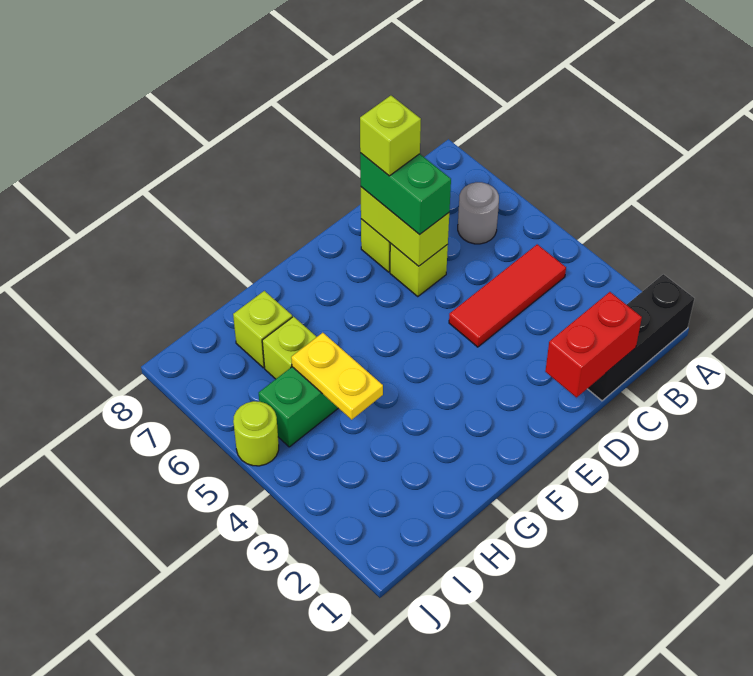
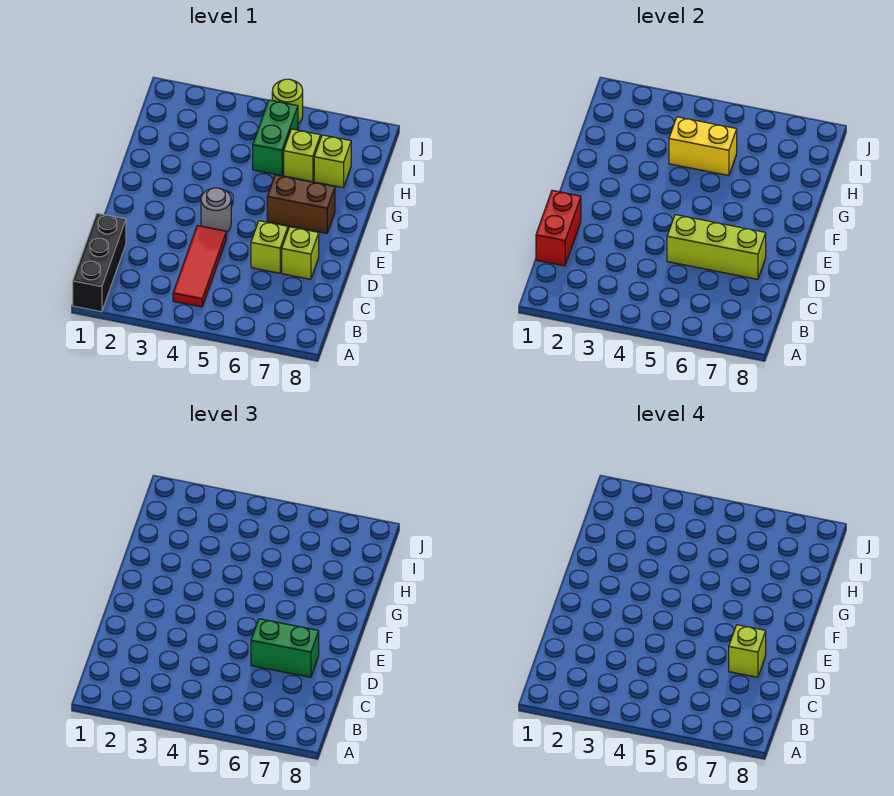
grey 1x1 round brick [458,182,499,244] -> grey 1x1 round brick moved to [201,188,231,233]
lime 1x2 brick [361,187,449,266] -> lime 1x3 brick [667,215,766,279]
none -> brown 1x2 brick [267,175,335,233]
yellow 1x2 plate [291,333,383,420] -> yellow 1x2 brick [669,117,737,176]

